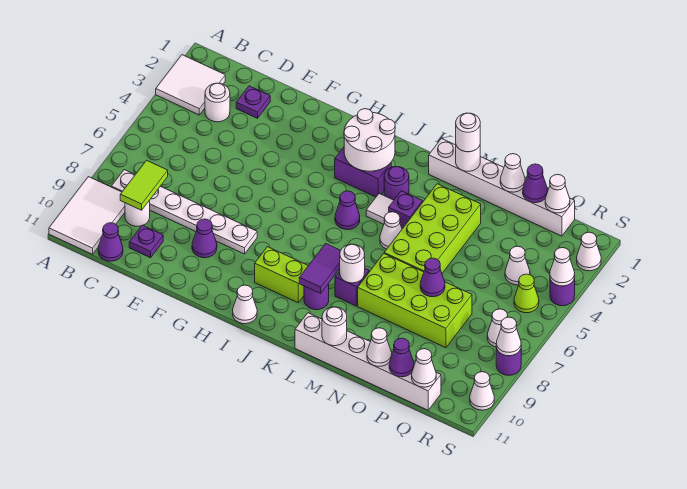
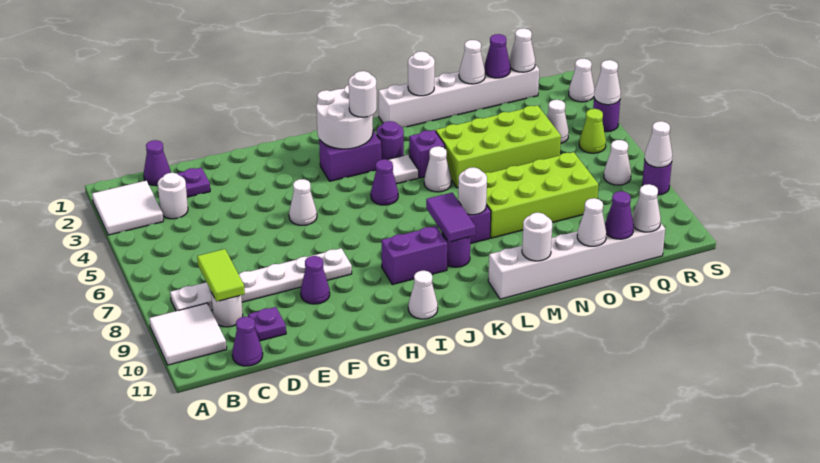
white 2x3 tile [49,177,125,254] -> white 2x2 tile [149,303,227,365]
lime 1x2 brick [255,247,308,303] -> purple 1x2 brick [381,226,447,285]
white 1x1 round brick [456,113,480,152] -> white 1x1 round brick moved to [349,71,377,117]
lime 2x4 brick [384,184,481,273] -> lime 2x4 brick turned to [436,105,561,188]
purple 1x1 cone [420,258,445,297] -> purple 1x1 cone moved to [144,140,171,186]
white 1x1 cone [470,372,494,410] -> white 1x1 cone moved to [289,179,317,225]

